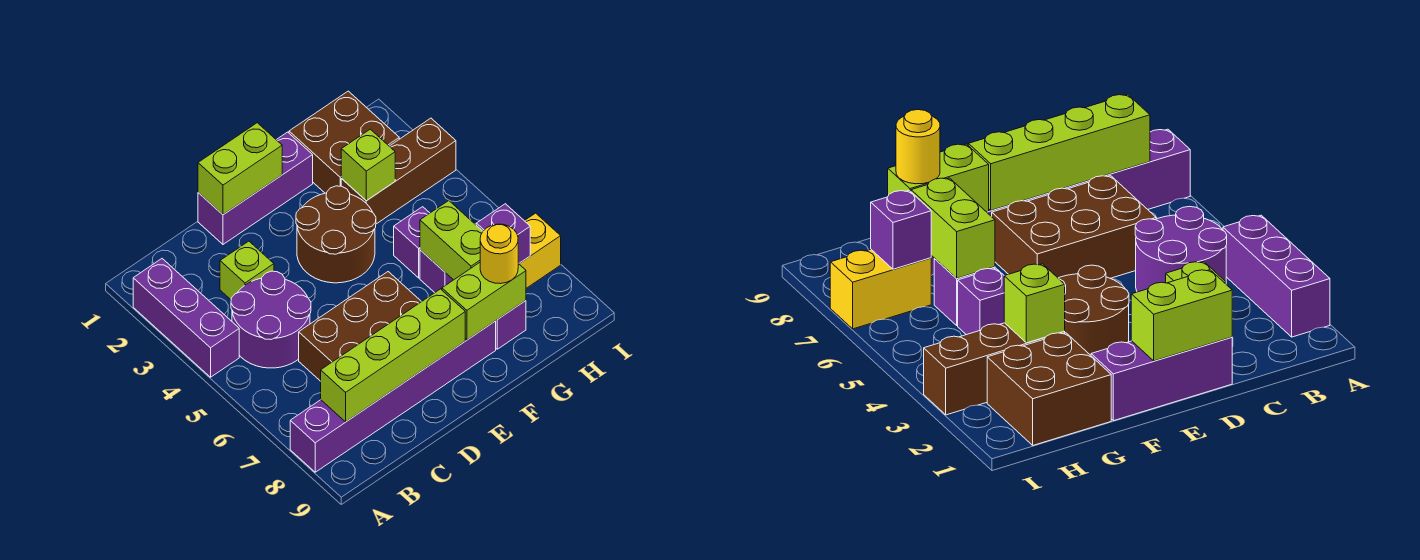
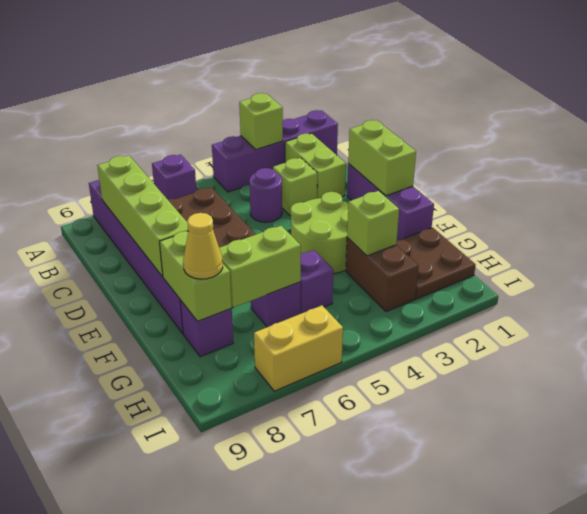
purple 1x3 brick [133,259,239,377] -> purple 1x4 brick [212,110,338,192]
none -> lime 1x1 brick [239,93,283,150]
none -> lime 1x2 brick [285,133,346,199]
purple 2x2 round brick [231,271,311,368] -> purple 1x1 round brick [249,168,282,222]
brown 2x2 round brick [296,186,376,283] -> lime 2x2 round brick [290,192,349,274]
brown 2x2 brick [289,91,399,193] -> brown 2x2 plate [396,228,476,299]
brown 1x3 brick [341,118,456,224] -> brown 1x2 brick [346,238,419,312]
yellow 1x1 round brick [480,224,518,284] -> yellow 1x1 cone [183,213,223,279]
yellow 1x2 brick [519,213,561,288] -> yellow 1x2 brick turned to [254,306,343,391]
purple 1x1 brick [476,204,530,264] -> purple 1x1 brick moved to [152,155,196,199]

